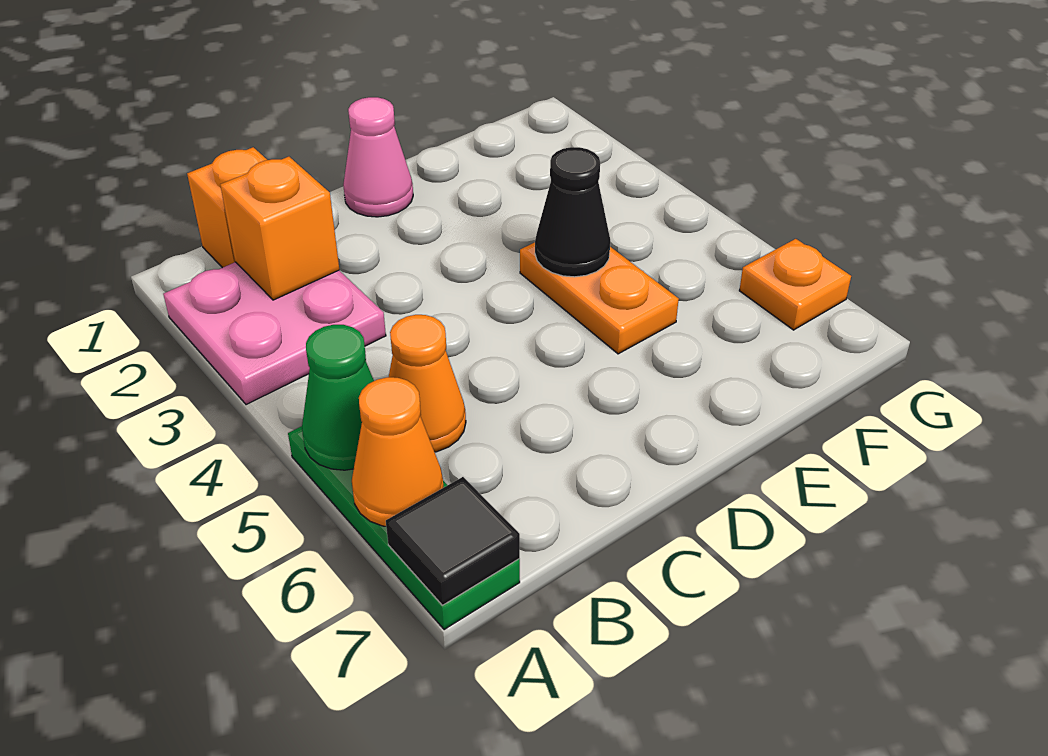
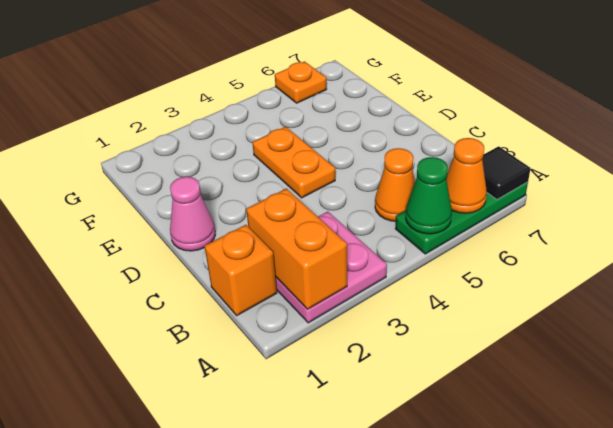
orange 1x1 brick [220,157,339,300] -> orange 1x2 brick [246,188,347,309]
orange 1x2 plate [520,242,679,354] -> orange 1x2 plate turned to [252,127,335,198]
black 1x1 cone [535,147,610,277] -> none

